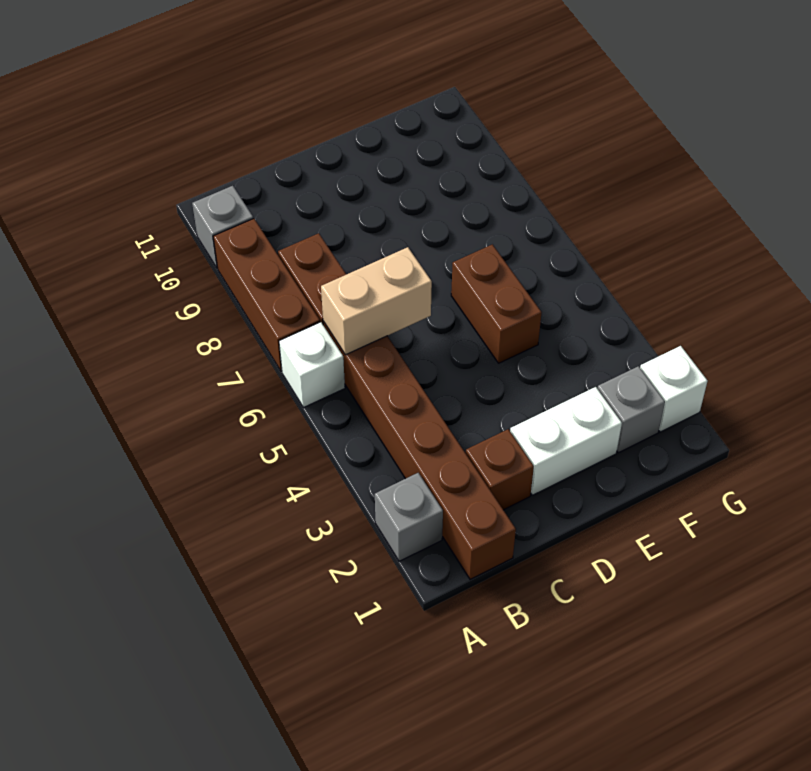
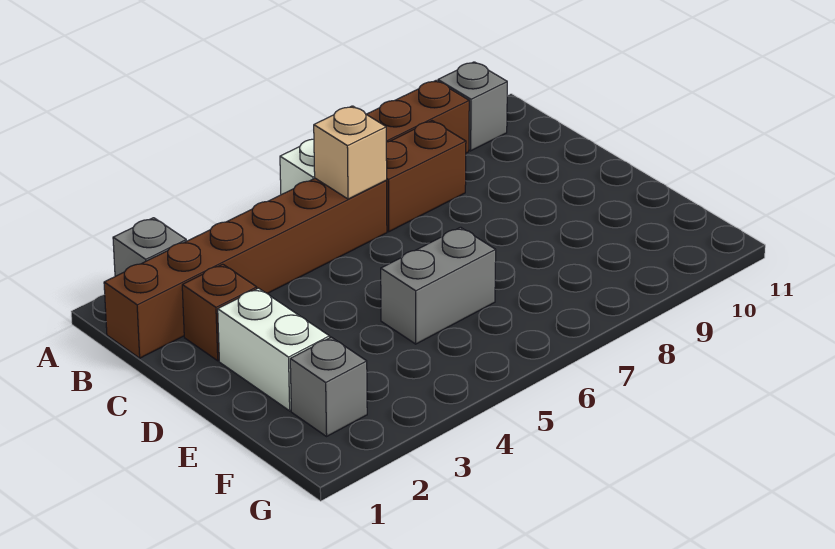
tan 1x2 brick [321,247,432,355] -> tan 1x1 brick [314,106,387,199]
brown 1x2 brick [451,244,542,363] -> grey 1x2 brick [381,227,496,344]
white 1x1 brick [640,346,708,432] -> none

